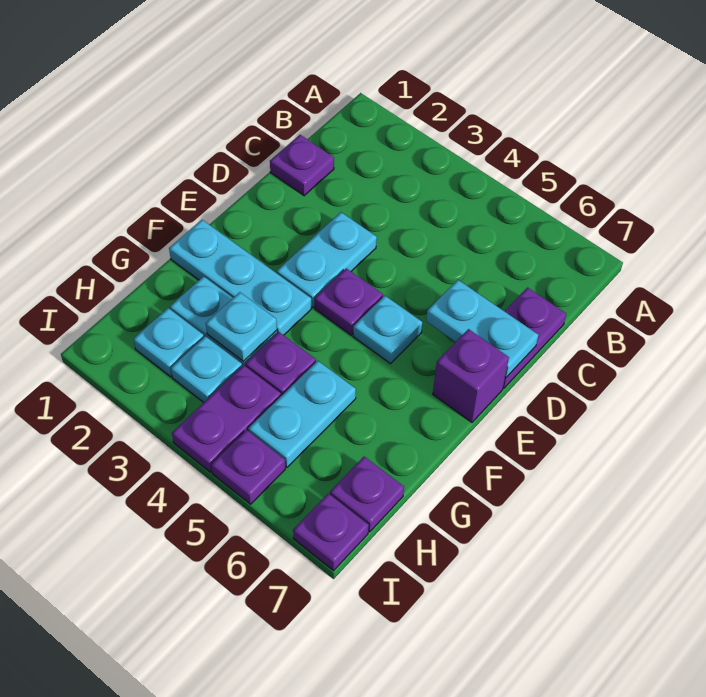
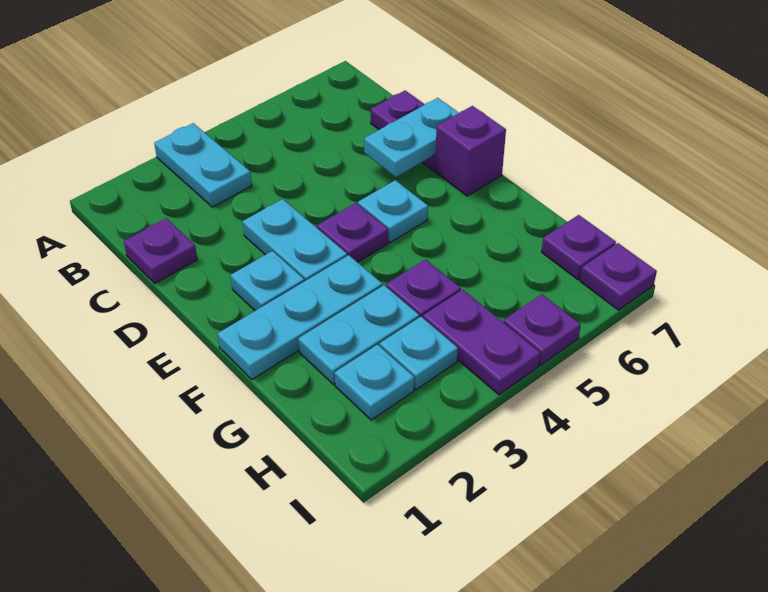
cyan 1x1 plate [206,292,277,362] -> cyan 1x1 plate moved to [231,251,304,311]
cyan 1x2 plate [248,361,356,467] -> cyan 1x2 plate moved to [154,123,252,207]

